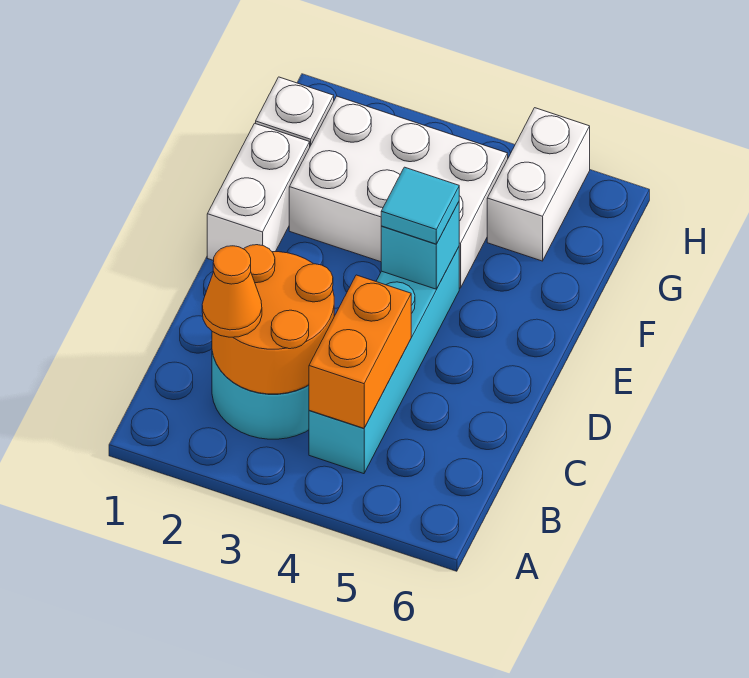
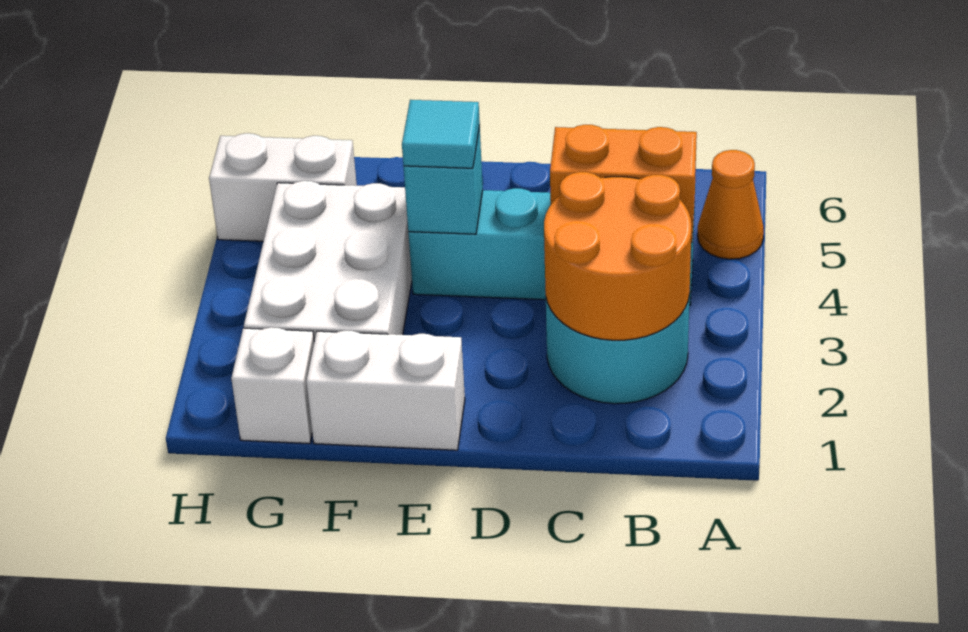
orange 1x1 cone [202,246,262,337] -> orange 1x1 cone moved to [697,150,764,259]

